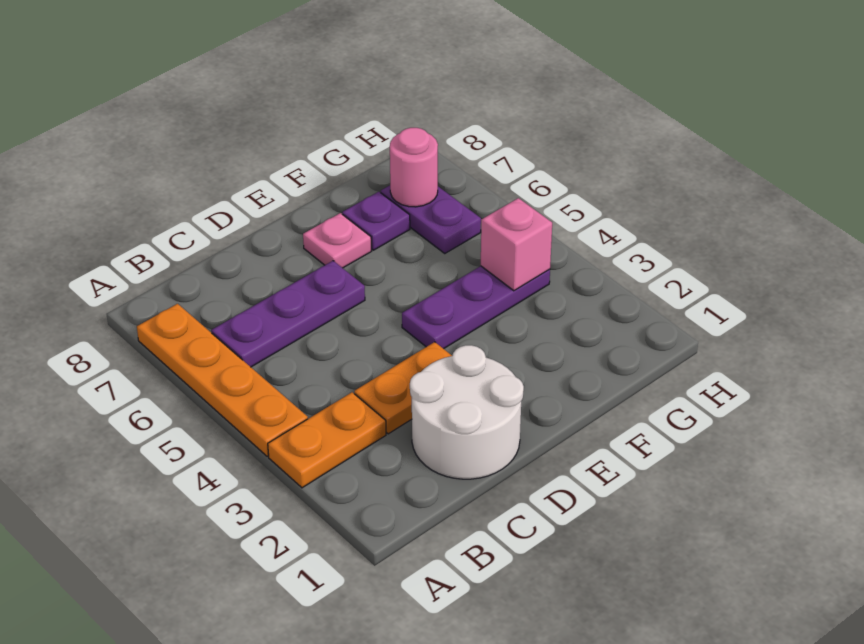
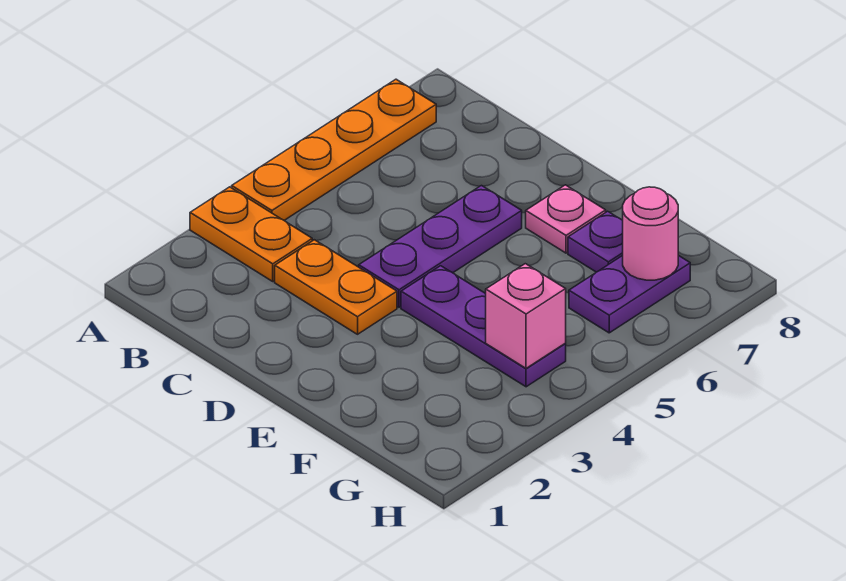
purple 1x3 plate [211,261,365,367] -> purple 1x3 plate turned to [359,186,522,307]
white 2x2 round brick [410,345,524,479] -> none

